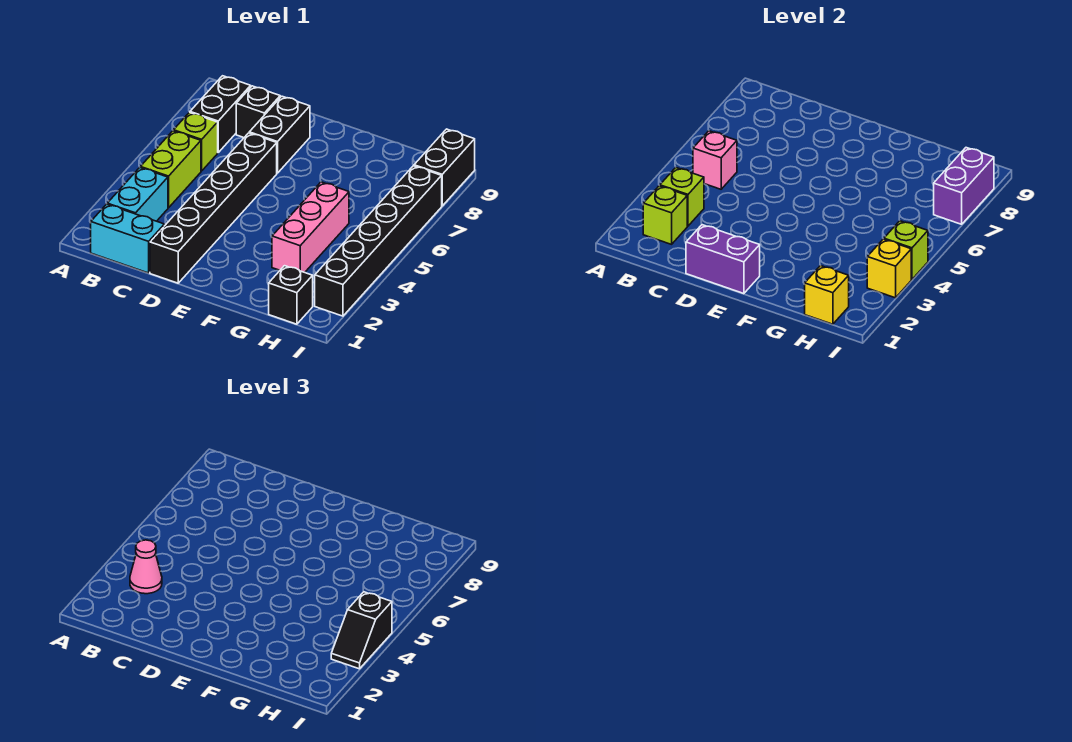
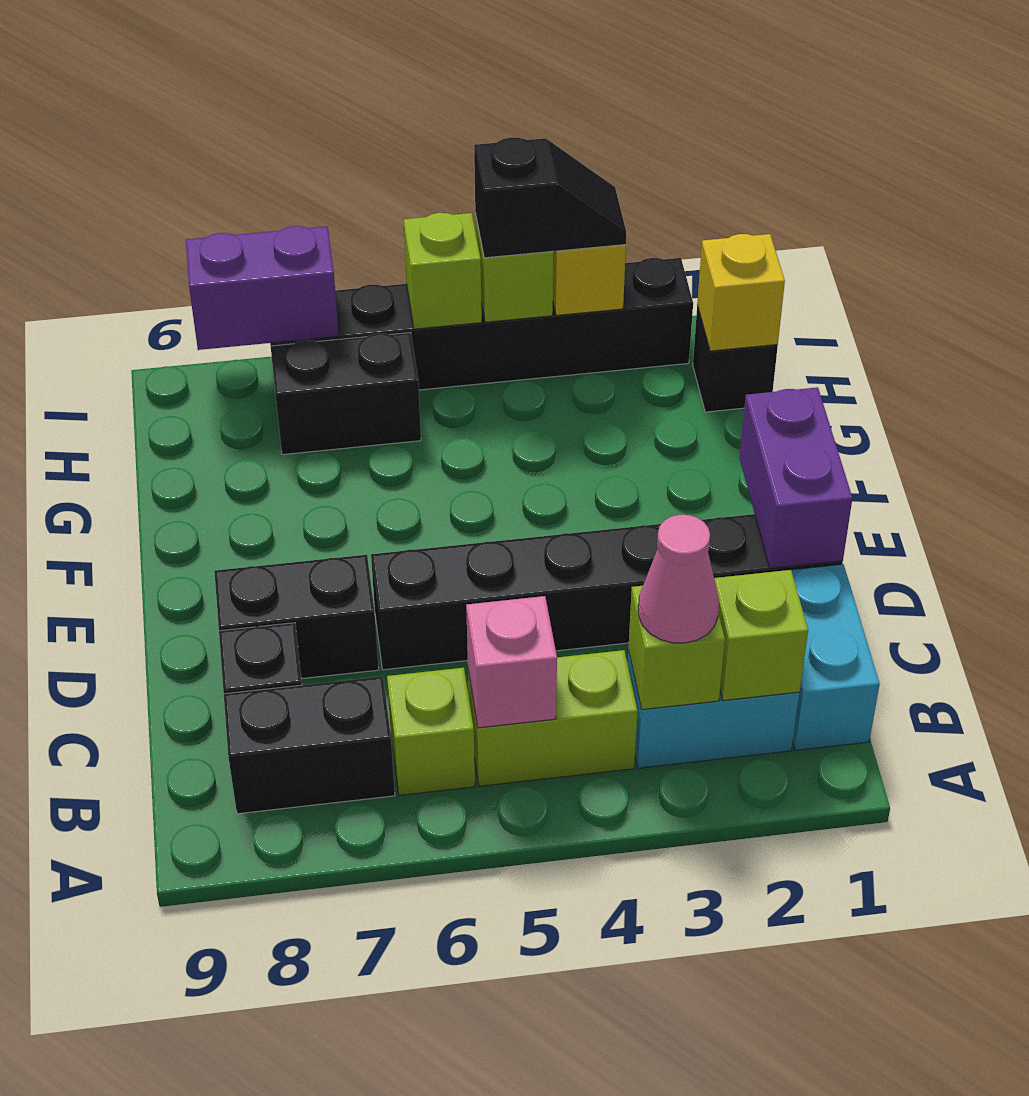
pink 1x3 brick [272,182,349,272] -> none
none -> lime 1x1 brick [404,213,482,329]
black 1x2 brick [414,129,475,206] -> black 1x2 brick moved to [271,333,421,455]

